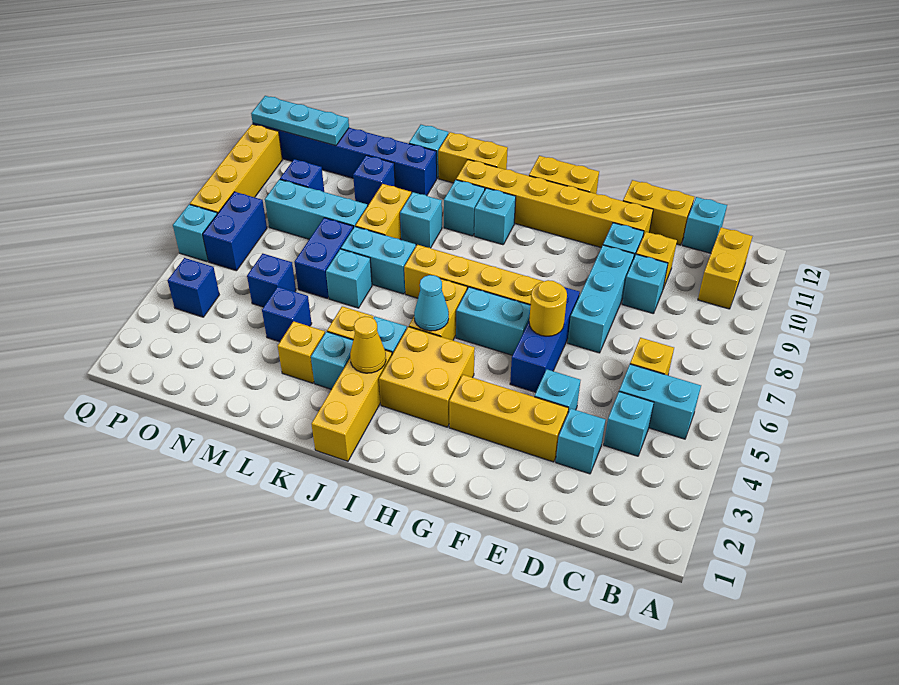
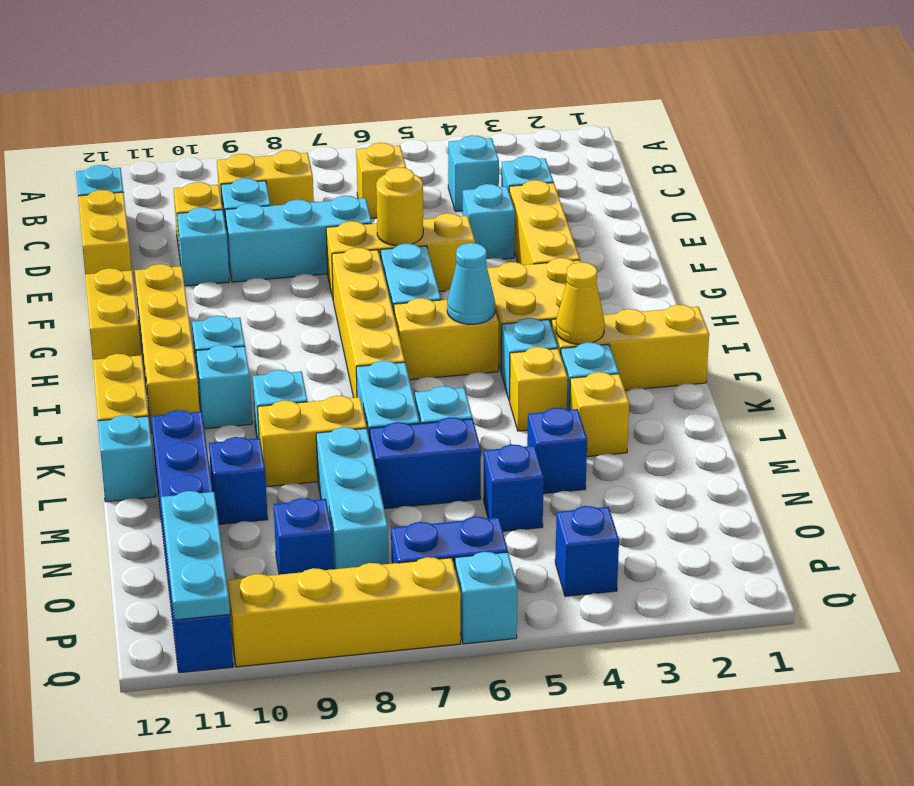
cyan 1x2 brick [619,364,701,439] -> none
yellow 1x2 brick [698,227,752,309] -> yellow 1x2 brick moved to [217,150,314,206]
yellow 1x6 brick [456,160,653,248] -> yellow 1x4 brick [135,264,200,433]
blue 1x3 brick [510,287,580,392] -> yellow 1x3 brick [326,213,475,298]

